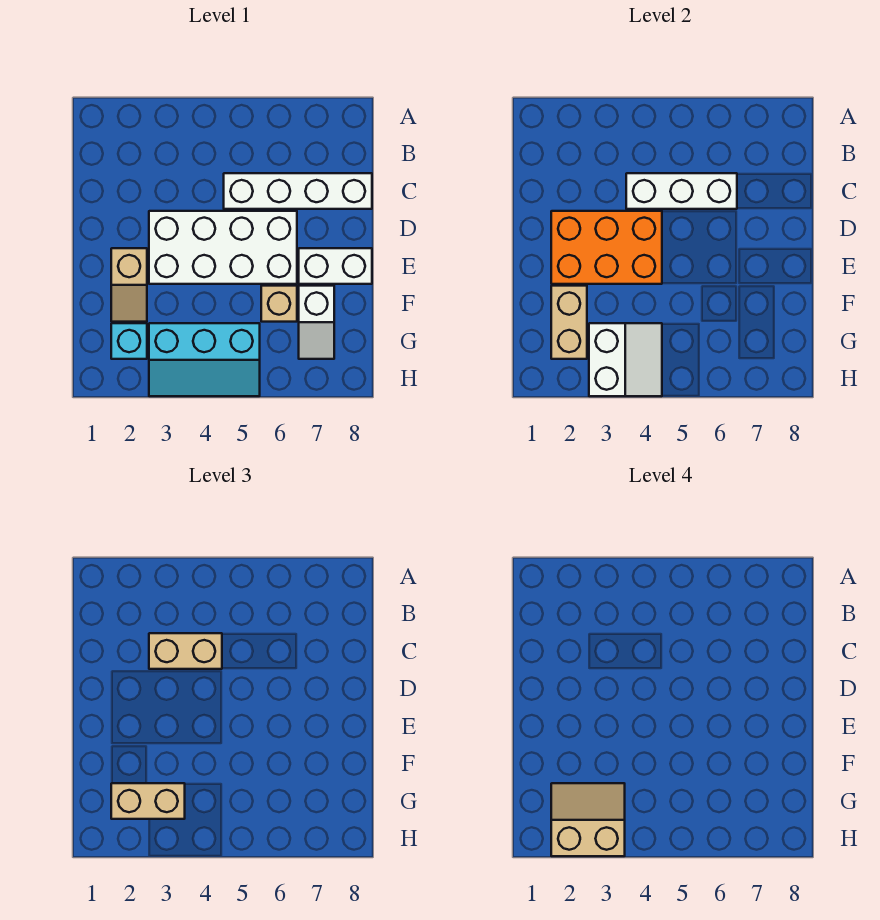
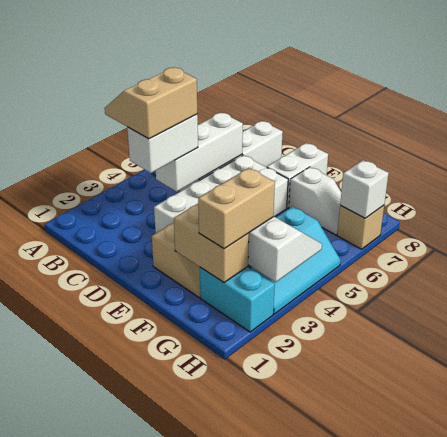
tan 1x2 brick [149,633,222,669] -> white 1x2 brick [127,114,198,173]
orange 2x3 brick [551,211,662,284] -> none
tan 1x1 brick [261,286,297,322] -> tan 1x1 brick moved to [337,205,384,249]
cyan 1x1 brick [111,323,147,359] -> cyan 1x2 brick [200,267,275,332]
tan 2x2 slope [551,783,625,856] -> tan 2x2 slope moved to [105,68,197,139]
none -> white 1x1 brick [340,160,389,218]

